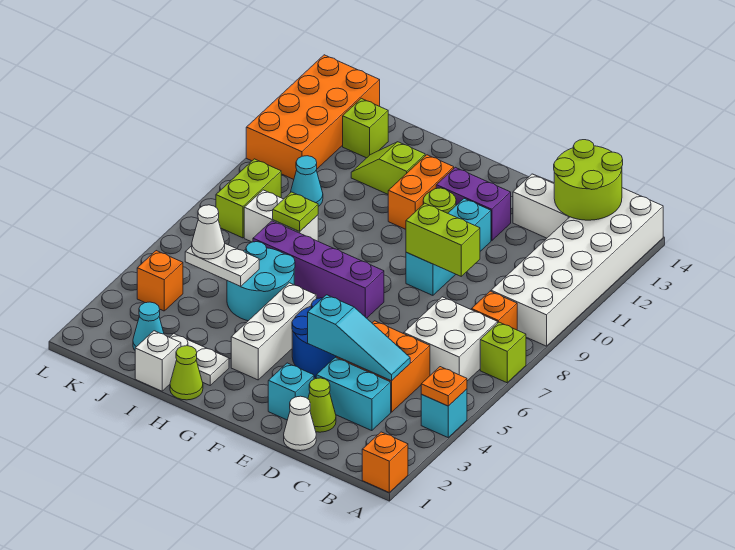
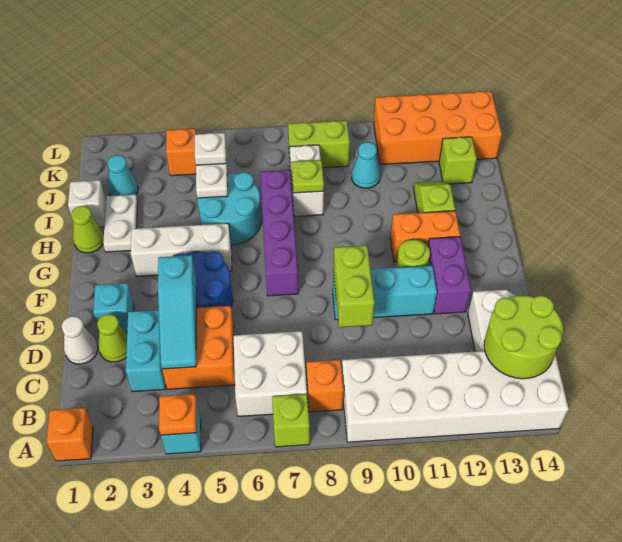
white 1x1 cone [192,205,225,259] -> white 1x1 plate [195,133,226,165]

